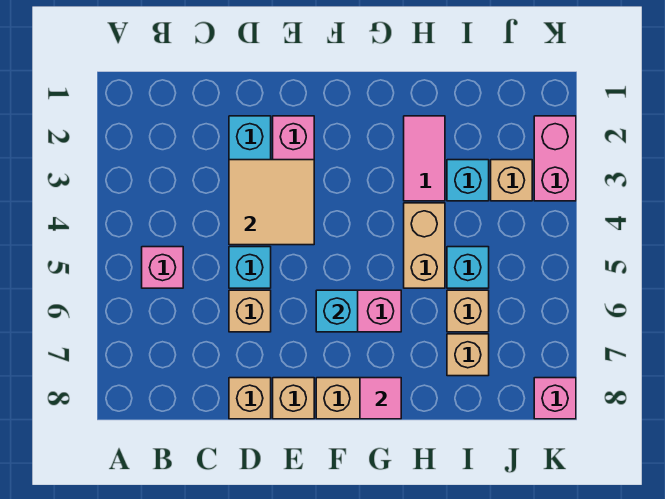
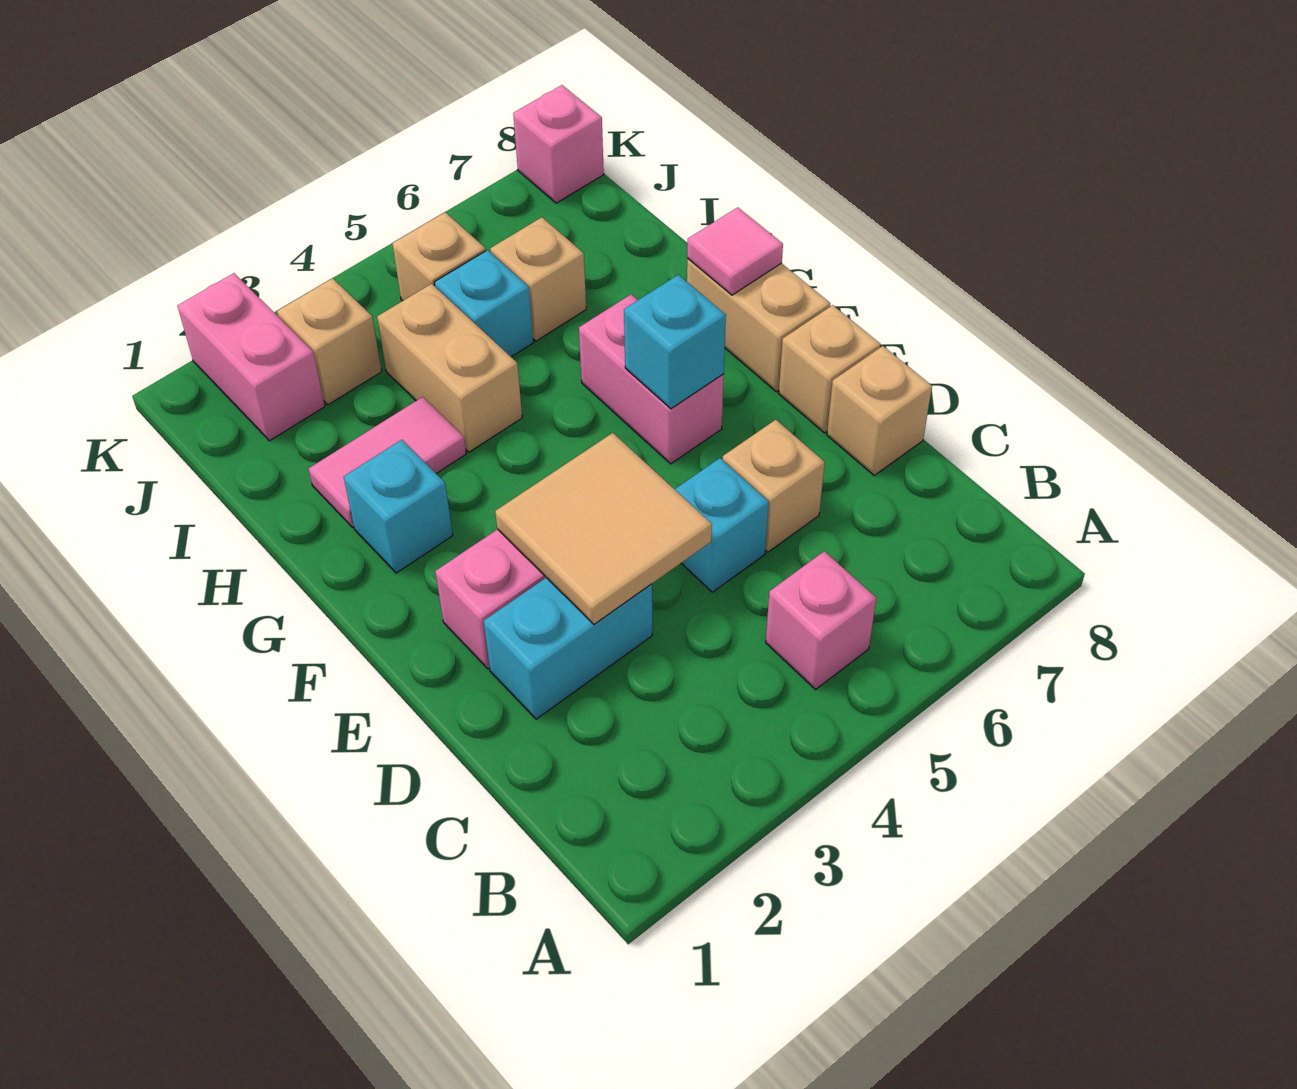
tan 1x2 brick [404,203,445,288] -> tan 1x2 brick turned to [377,284,522,452]
cyan 1x1 brick [447,160,489,201] -> cyan 1x1 brick moved to [344,440,453,573]
tan 1x1 brick [447,334,489,376] -> tan 1x1 brick moved to [392,212,486,301]
pink 1x2 brick [534,116,576,201] -> pink 1x2 brick turned to [178,273,325,441]

